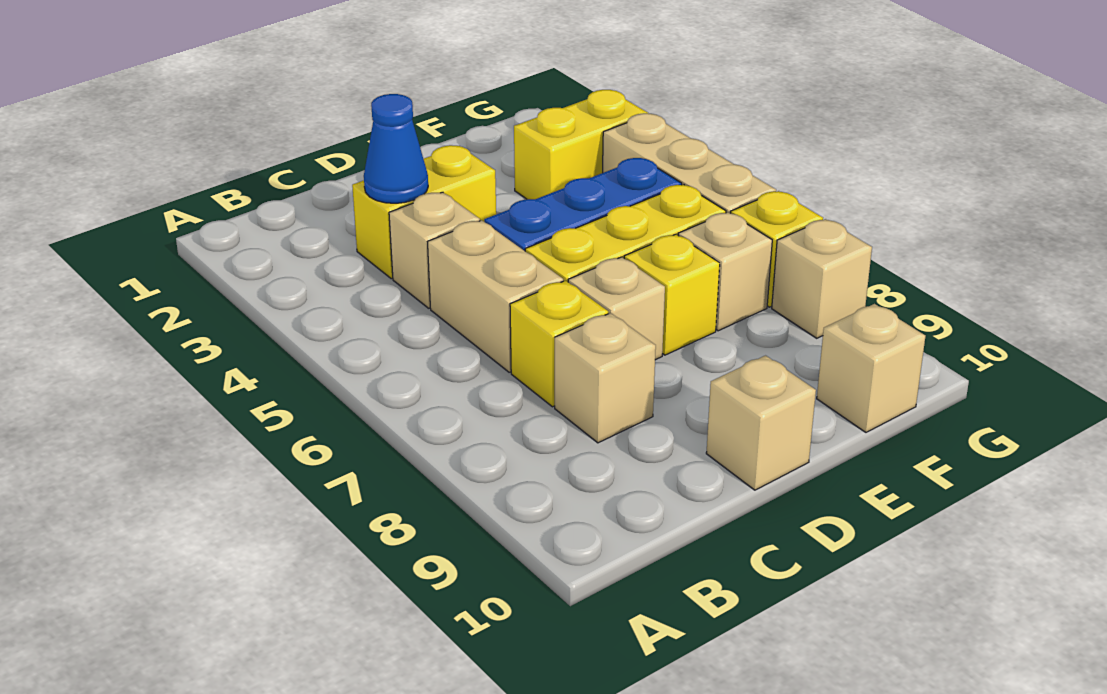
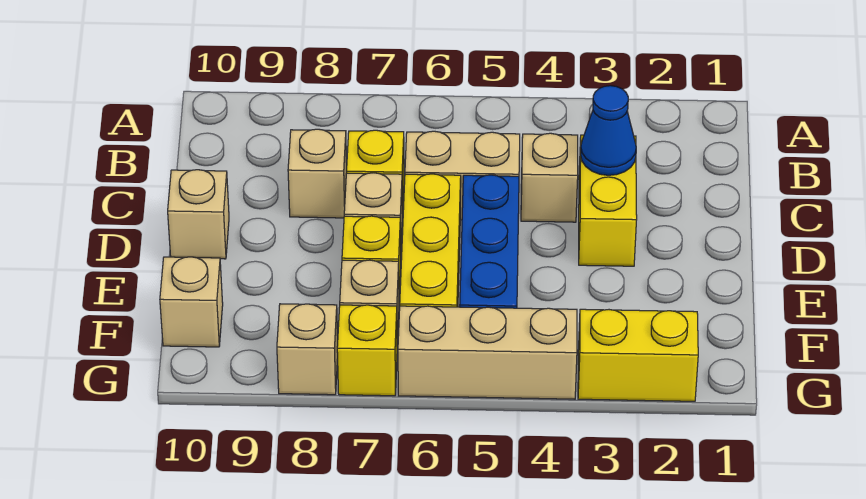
yellow 1x2 brick [514,90,648,199] -> yellow 1x2 brick turned to [578,309,698,401]

